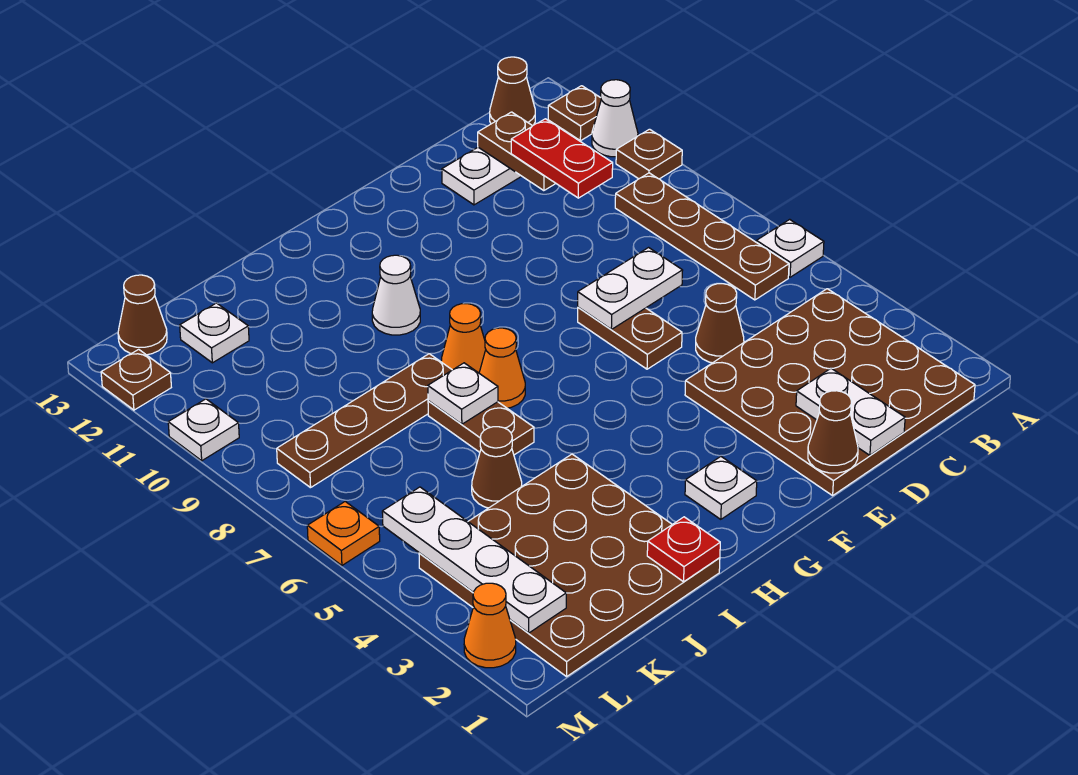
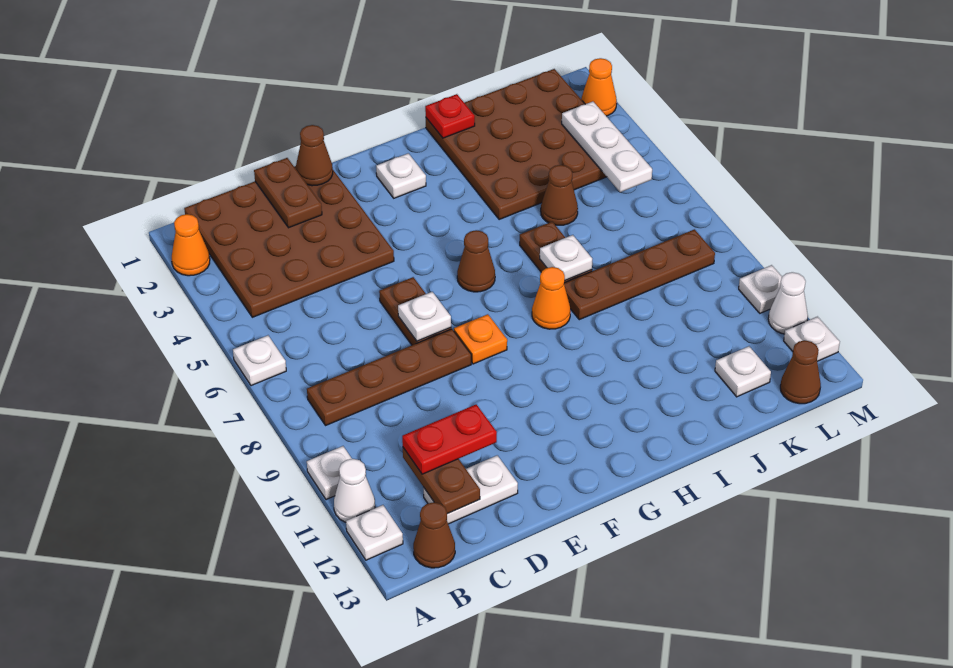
brown 1x1 plate [616,129,682,179] -> white 1x1 plate [307,446,352,500]
brown 1x1 plate [548,86,601,141] -> white 1x1 plate [346,505,403,560]
brown 1x4 plate [615,173,789,300] -> brown 1x4 plate turned to [307,329,471,425]
red 1x2 plate [511,119,613,198] -> red 1x2 plate turned to [402,404,497,474]
white 1x2 plate [796,368,905,455] -> brown 1x2 plate [254,158,322,228]
brown 1x1 cone [696,284,744,363] -> brown 1x1 cone moved to [457,230,495,292]
white 1x2 plate [578,248,683,329] -> white 1x1 plate [398,292,451,341]
orange 1x1 cone [479,328,525,408] -> orange 1x1 cone moved to [172,214,210,276]
white 1x1 cone [372,255,420,335] -> white 1x1 cone moved to [768,272,808,334]
white 1x4 plate [382,487,566,633] -> white 1x3 plate [562,101,652,192]
orange 1x1 plate [307,502,380,565] -> orange 1x1 plate moved to [454,314,507,364]
brown 1x1 plate [101,349,171,410] -> white 1x1 plate [784,317,840,361]

